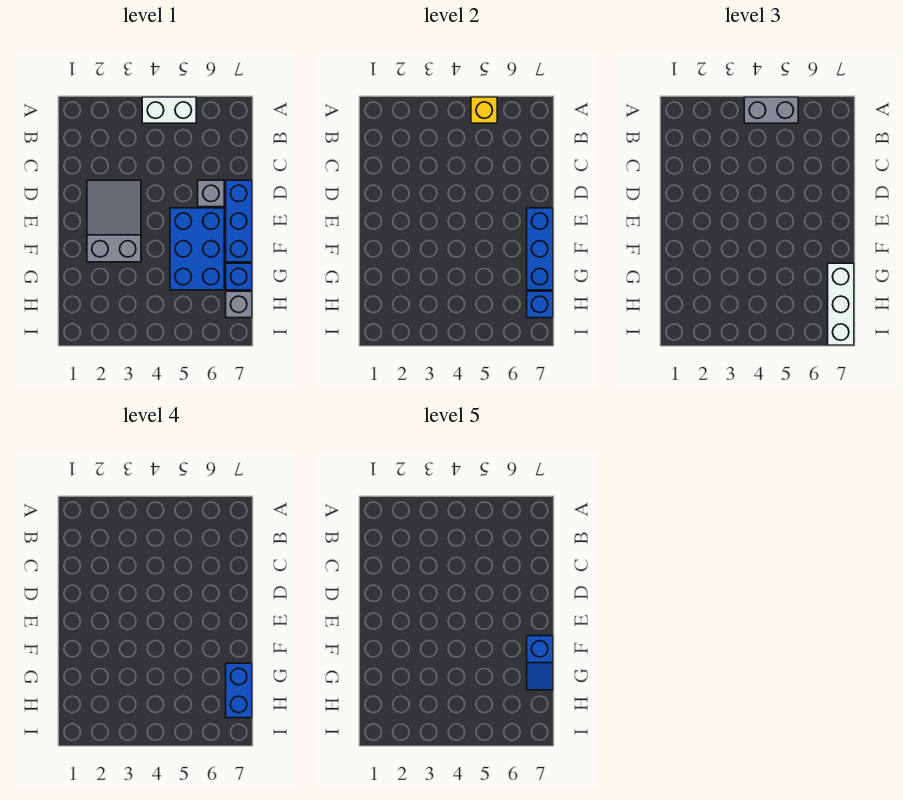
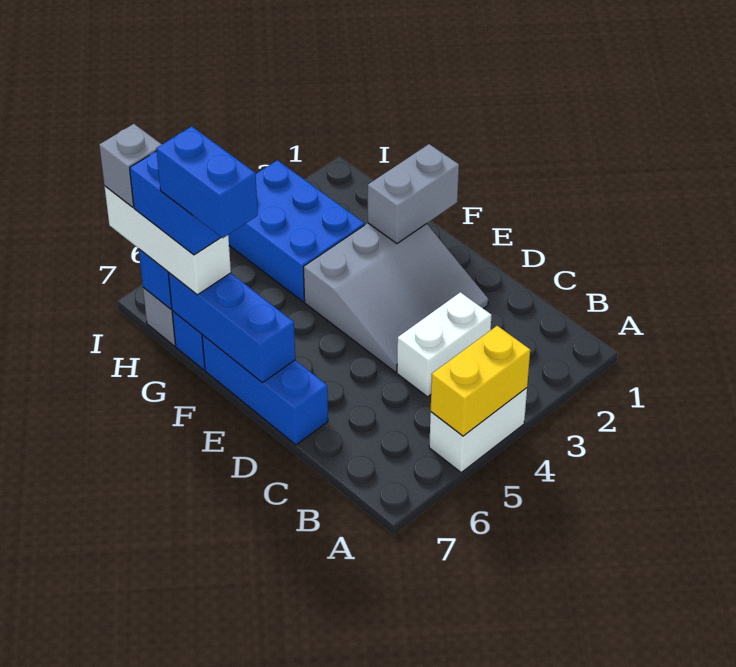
grey 1x2 brick [744,97,798,123] -> grey 1x2 brick moved to [368,144,459,243]
yellow 1x1 brick [471,97,497,123] -> yellow 1x2 brick [431,326,530,436]
none -> white 1x2 brick [397,292,492,397]
grey 2x3 slope [87,180,141,262] -> grey 3x3 slope [303,223,488,372]
grey 1x1 brick [198,180,224,207] -> grey 1x1 brick moved to [99,124,162,207]
blue 2x3 brick [170,208,224,290] -> blue 2x3 brick moved to [228,160,365,302]
blue 1x2 slope [527,636,553,690] -> blue 1x2 brick [156,126,258,238]

